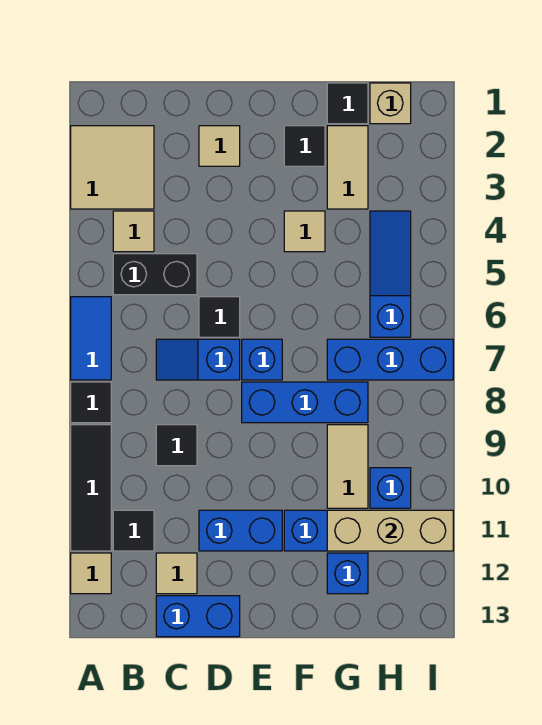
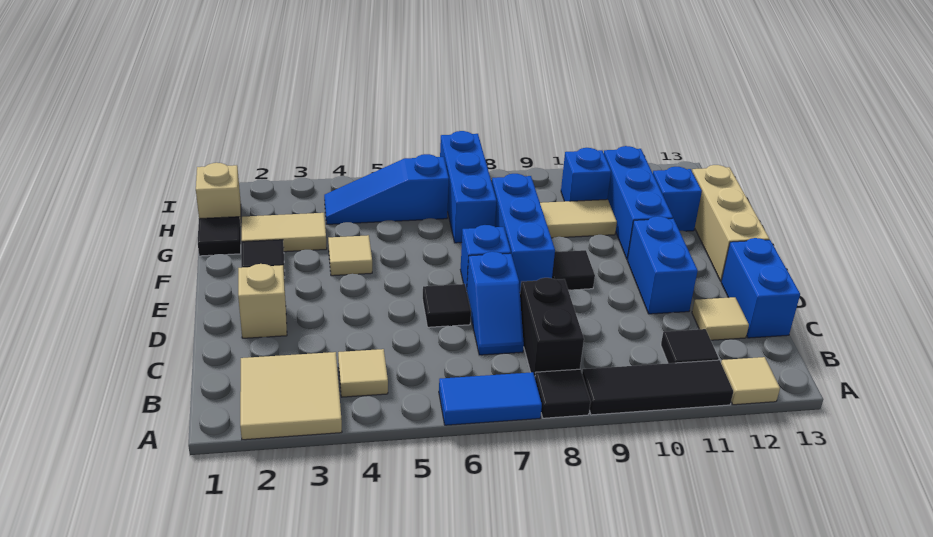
black 1x2 brick [113,254,197,295] -> black 1x2 brick moved to [520,278,584,377]
black 1x1 tile [156,425,197,466] -> black 1x1 tile moved to [552,250,595,290]
tan 1x1 tile [199,126,240,166] -> tan 1x1 brick [238,264,287,338]
tan 1x3 brick [327,510,453,551] -> tan 1x3 brick moved to [692,165,769,281]

